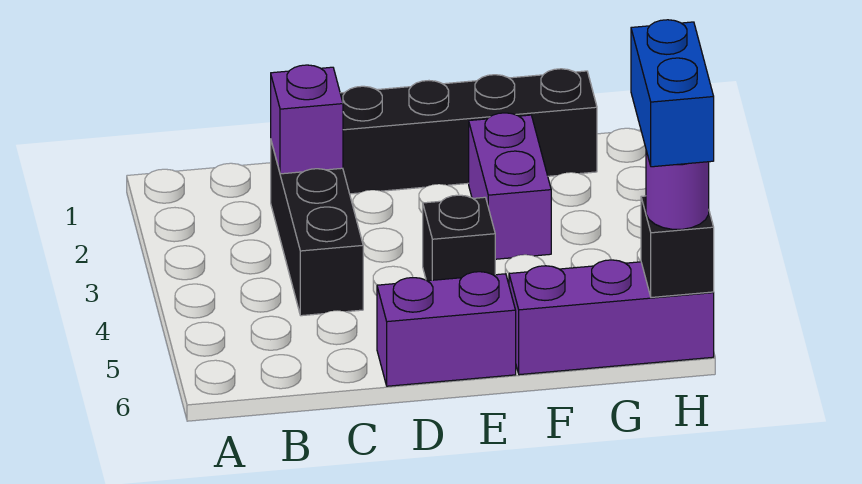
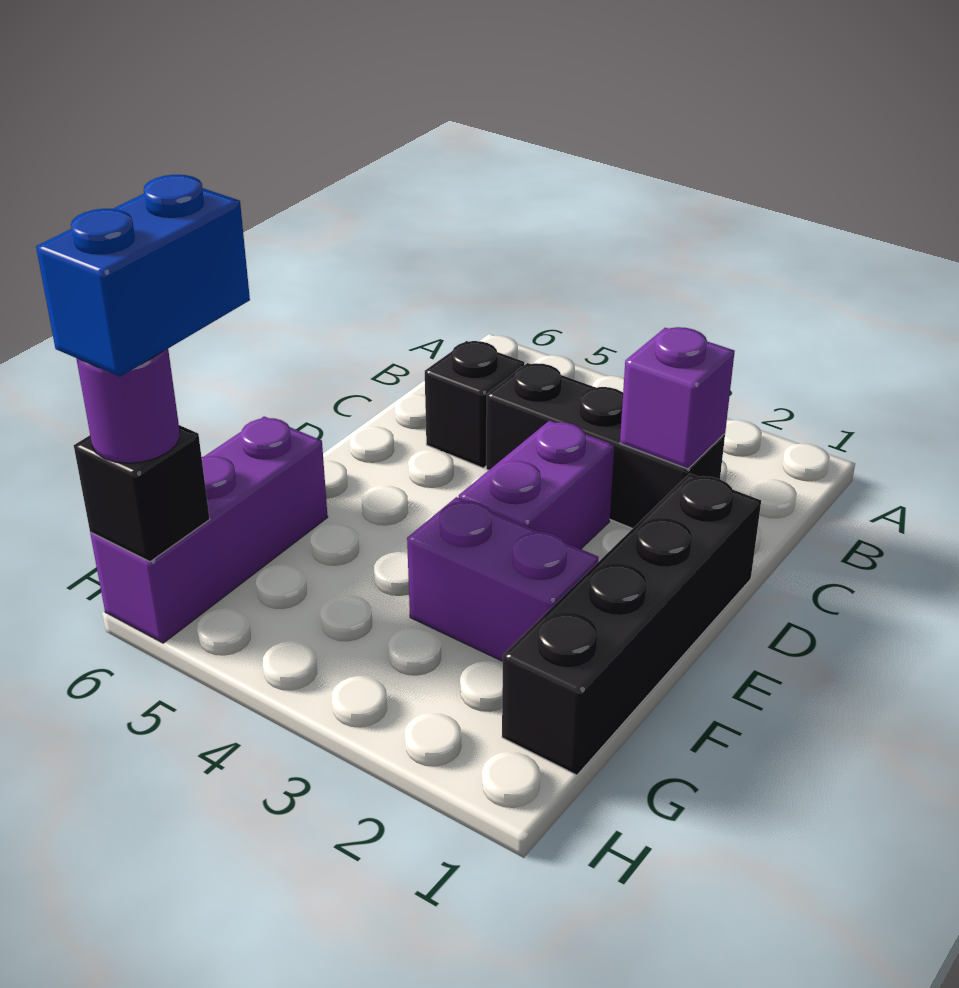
purple 1x2 brick [377,272,516,386] -> purple 1x2 brick moved to [459,420,614,549]
black 1x1 brick [423,195,495,281] -> black 1x1 brick moved to [425,341,524,468]
blue 1x2 brick [631,20,714,167] -> blue 1x2 brick turned to [36,175,250,377]

